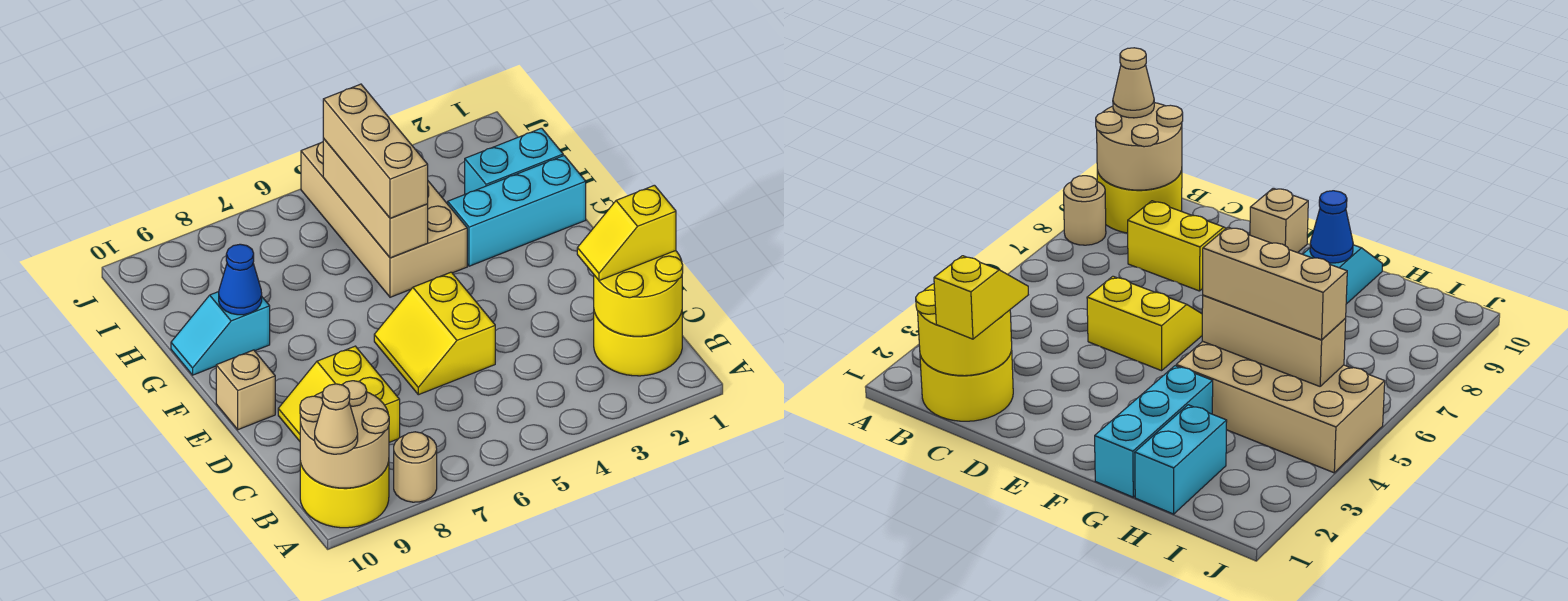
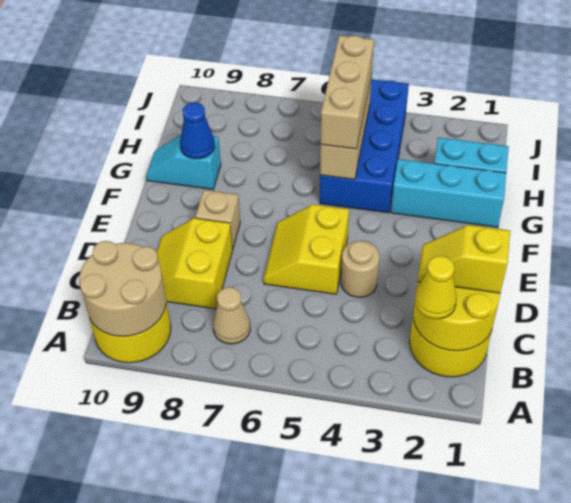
tan 1x1 round brick [394,432,437,502] -> tan 1x1 round brick moved to [341,241,379,297]
tan 1x1 cone [315,384,358,454] -> tan 1x1 cone moved to [213,287,250,344]
none -> yellow 1x1 cone [415,256,457,319]
tan 1x1 brick [216,350,275,430] -> tan 1x1 brick moved to [195,190,240,249]
tan 2x4 brick [301,142,467,297] -> blue 2x4 brick [320,79,409,213]

